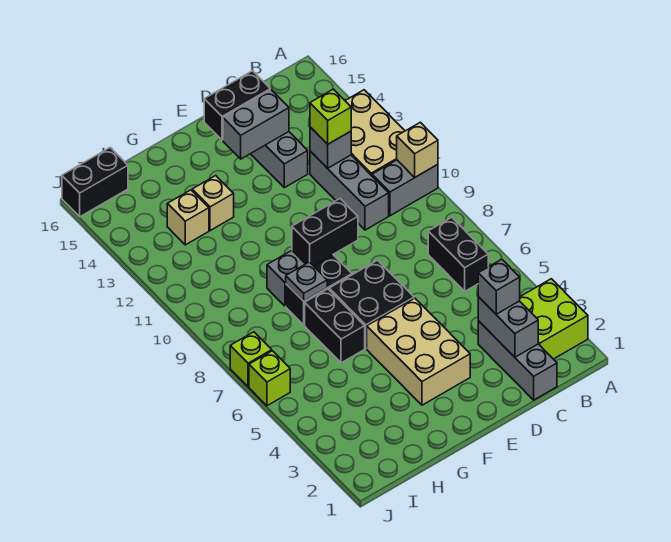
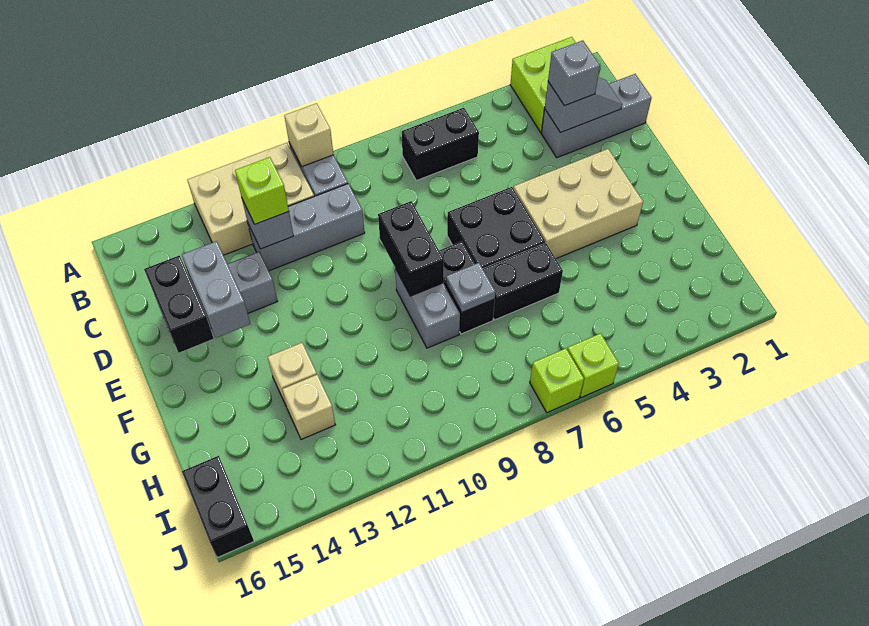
grey 1x2 brick [478,297,538,357] -> grey 1x2 slope [545,77,622,133]

